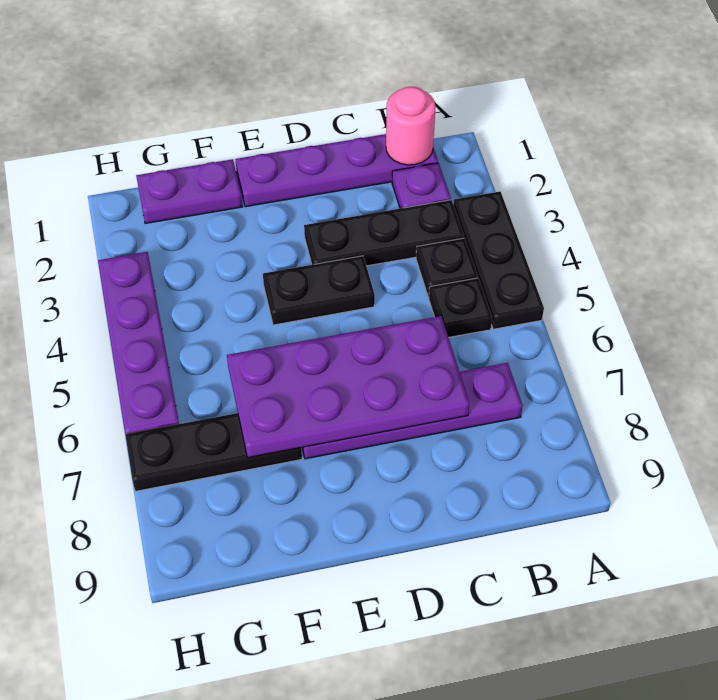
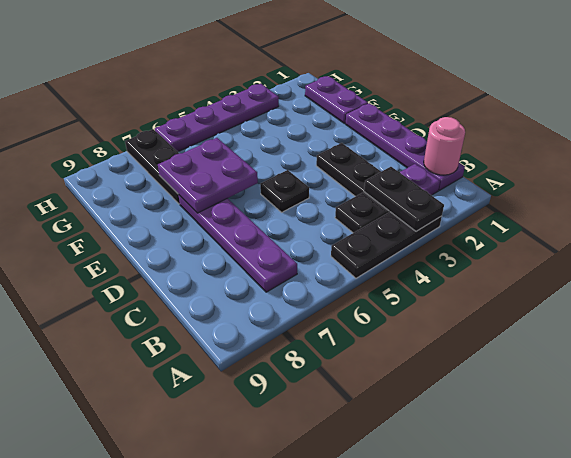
black 1x1 plate [429,278,492,338] -> black 1x1 plate moved to [260,170,309,212]
purple 2x4 plate [227,316,469,458] -> purple 2x2 plate [158,138,258,213]
black 1x2 plate [263,256,375,325] -> black 1x2 plate moved to [364,167,444,231]

